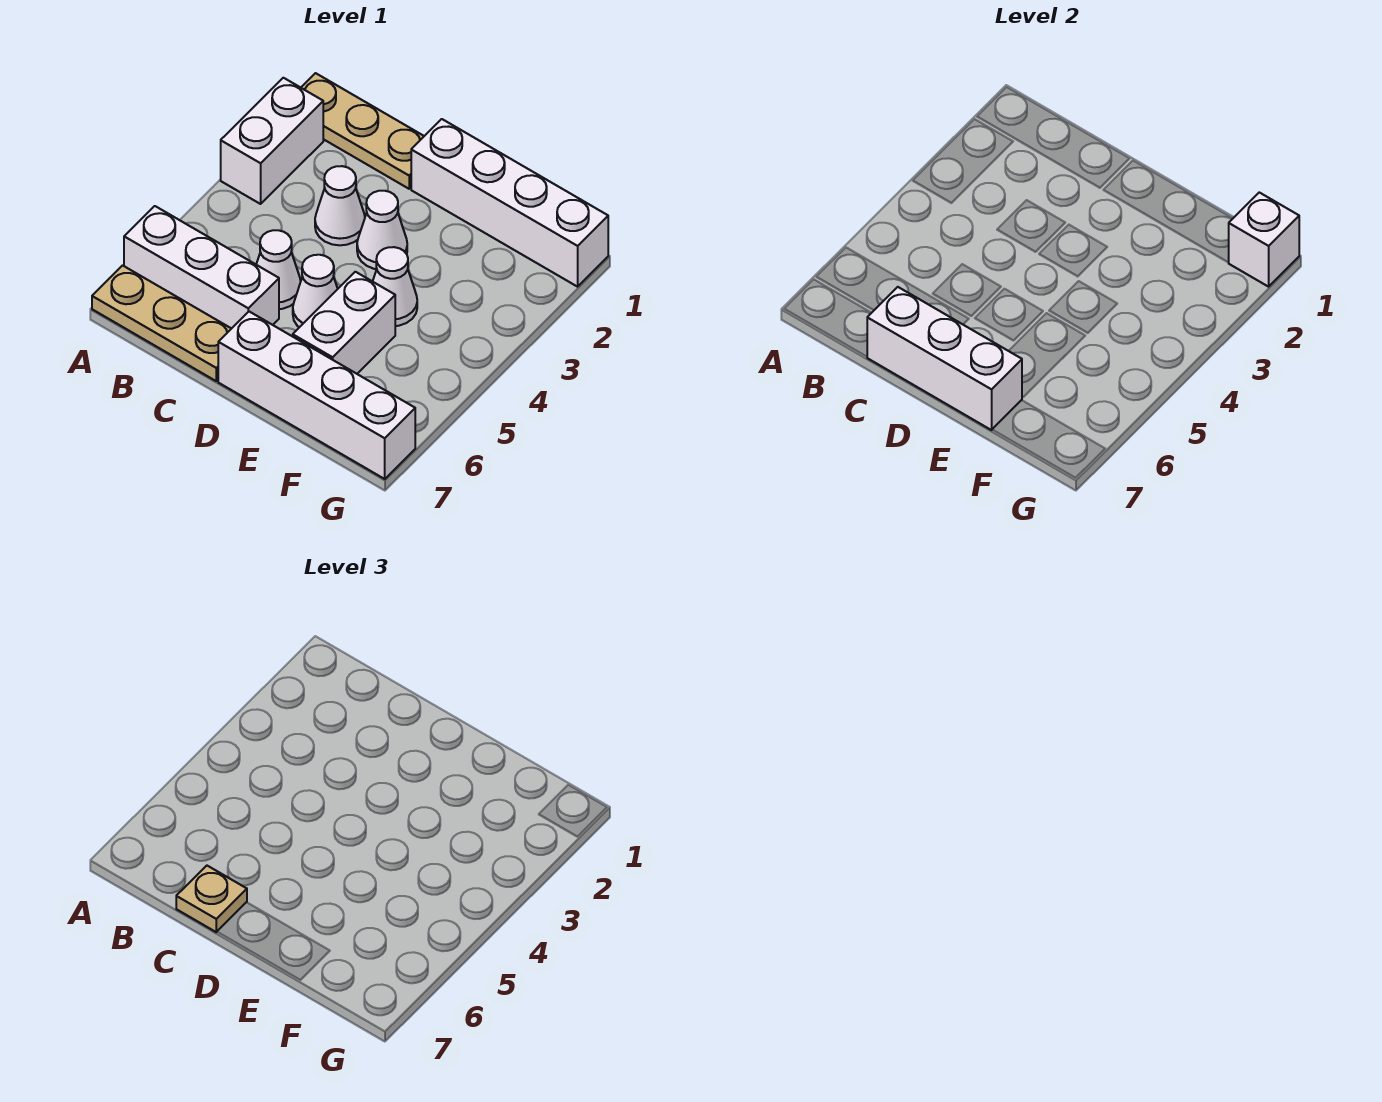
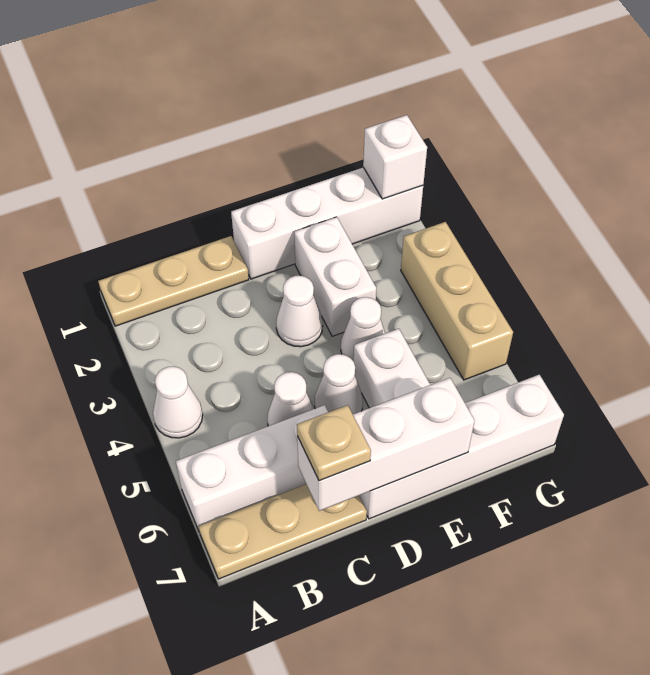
white 1x2 brick [221,78,323,204] -> white 1x2 brick moved to [294,217,376,336]
white 1x1 cone [315,166,365,245] -> white 1x1 cone moved to [153,366,203,438]
none -> tan 1x3 brick [401,222,513,380]

